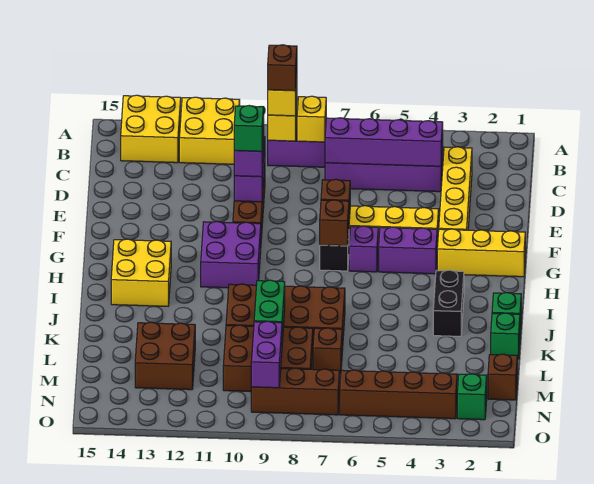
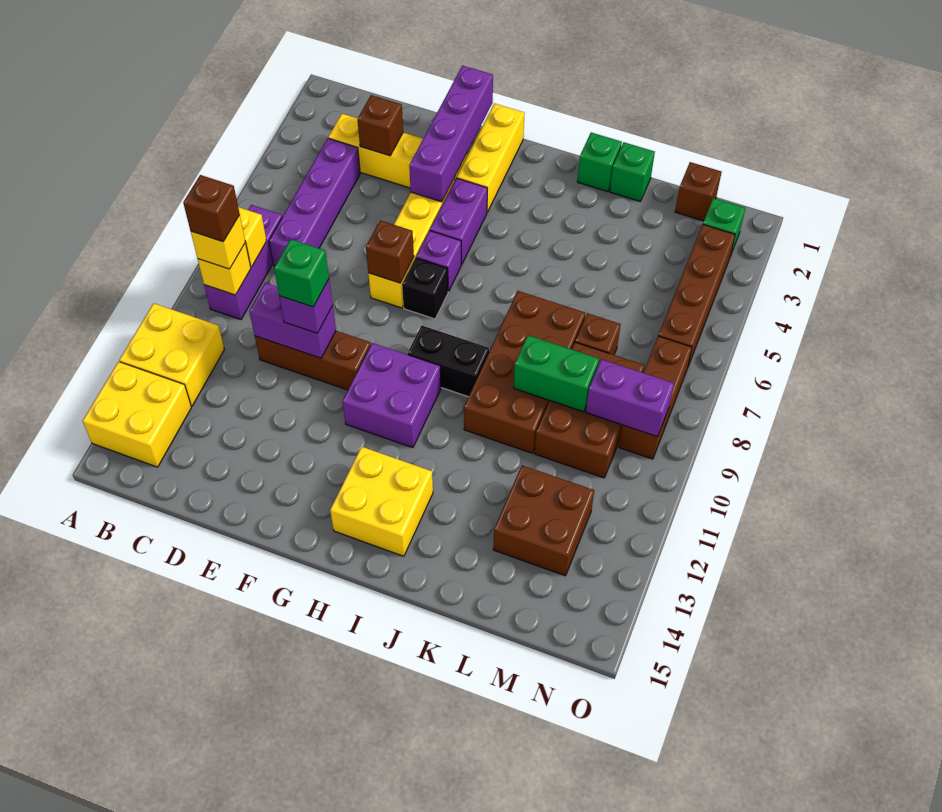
purple 1x4 brick [325,118,443,166] -> purple 1x4 brick moved to [409,66,493,202]
brown 1x1 brick [320,200,349,246] -> brown 1x1 brick moved to [357,95,403,156]
black 1x2 brick [433,270,464,336] -> black 1x2 brick moved to [408,325,489,397]

